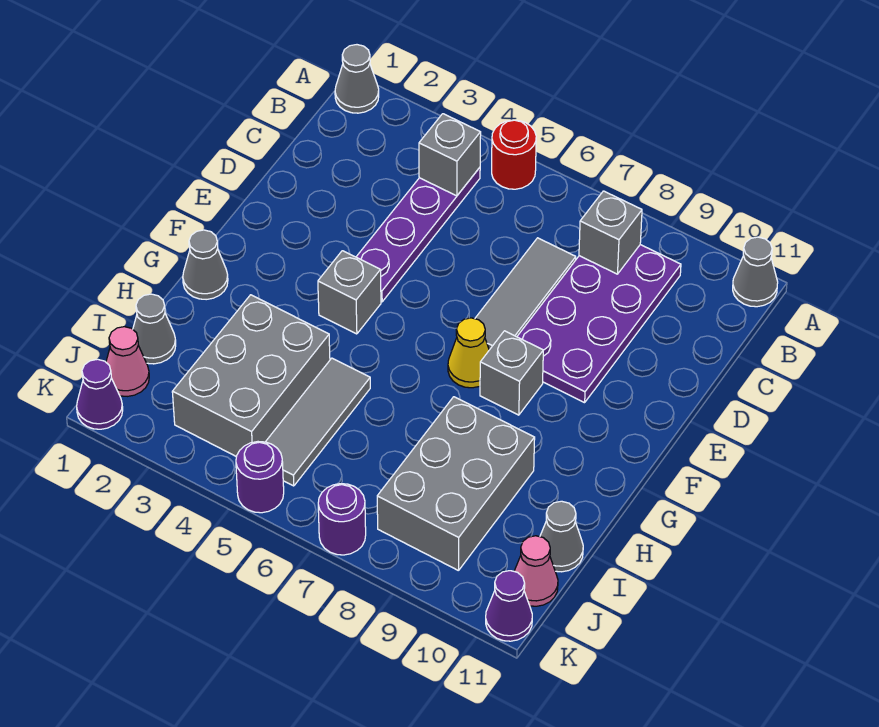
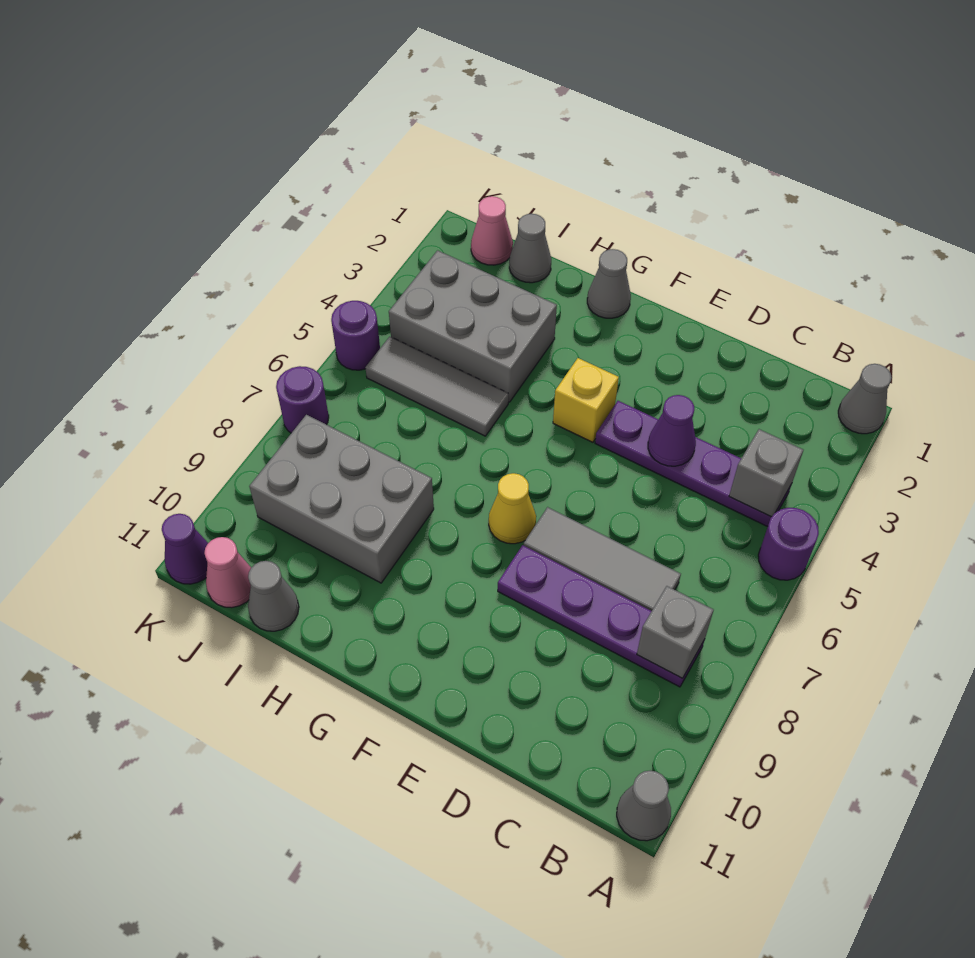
red 1x1 round brick [492,120,536,189] -> purple 1x1 round brick [758,508,819,580]
purple 2x4 plate [517,245,681,403] -> purple 1x4 plate [498,545,704,687]
grey 1x1 brick [318,251,381,334] -> yellow 1x1 brick [553,358,619,442]
grey 1x1 brick [480,331,543,415] -> none
purple 1x1 cone [77,359,123,429] -> purple 1x1 cone moved to [648,395,696,466]

